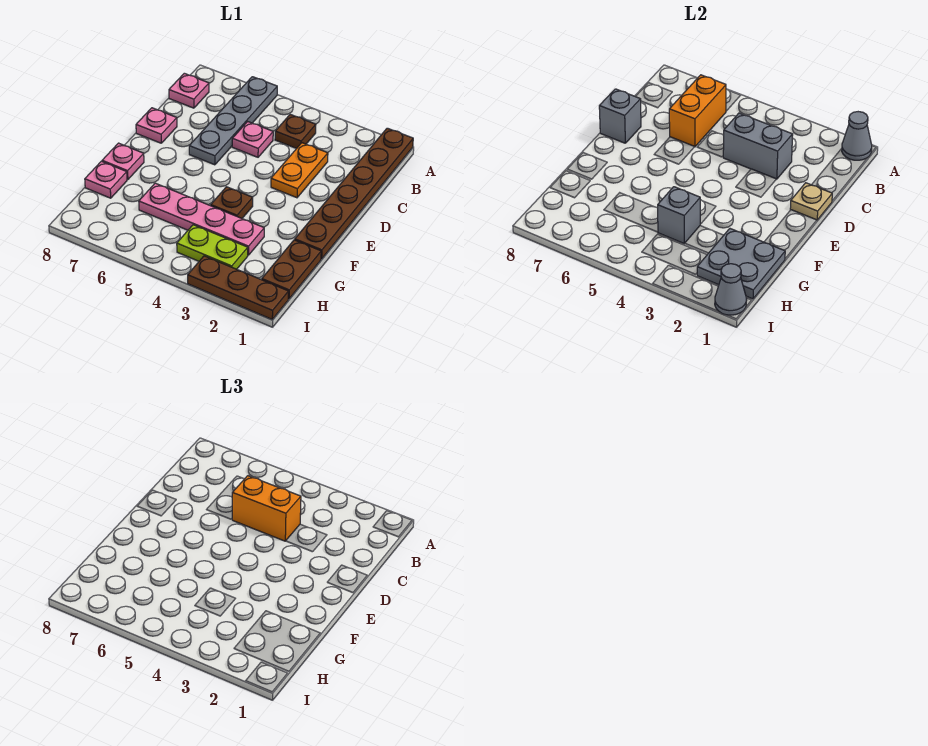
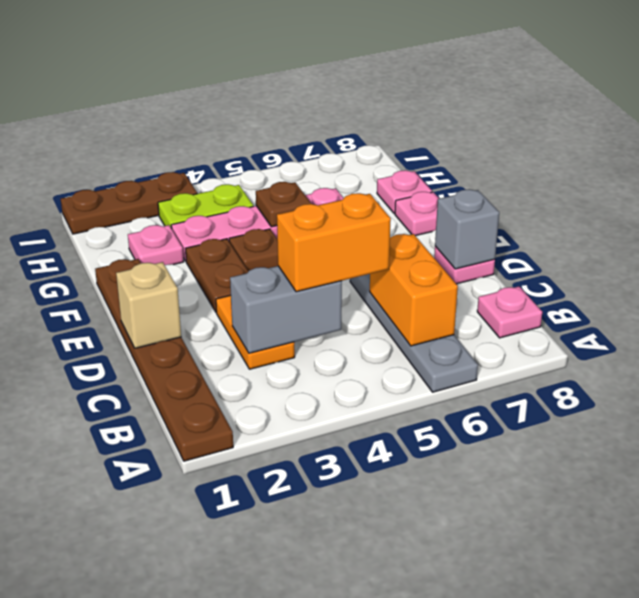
grey 1x1 cone [842,112,872,160] -> none
brown 1x1 plate [275,114,316,149] -> brown 1x1 plate moved to [256,182,311,227]
pink 1x1 plate [232,122,273,157] -> pink 1x1 plate moved to [128,225,184,265]
tan 1x1 plate [790,183,832,220] -> tan 1x1 brick [116,262,181,348]
brown 1x2 plate [262,240,321,299] -> brown 1x2 plate moved to [185,239,248,313]
grey 2x2 plate [697,229,785,299] -> none
grey 1x1 brick [658,187,700,243] -> none
grey 1x1 cone [715,264,747,315] -> none

